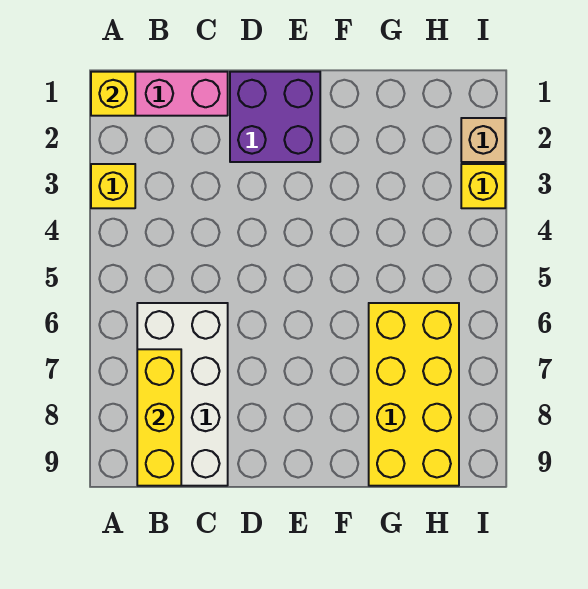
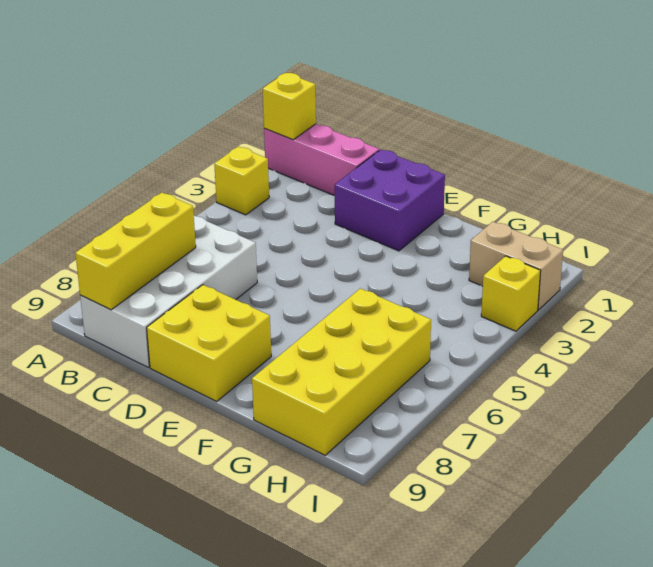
none -> yellow 2x2 brick [147,285,271,401]
tan 1x1 brick [461,118,505,162] -> tan 1x2 brick [469,222,563,310]

